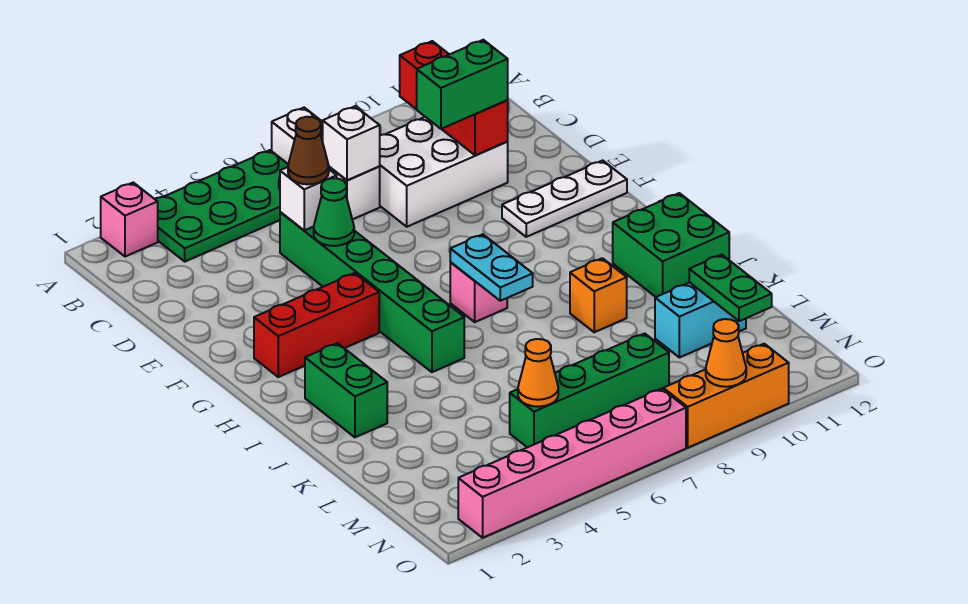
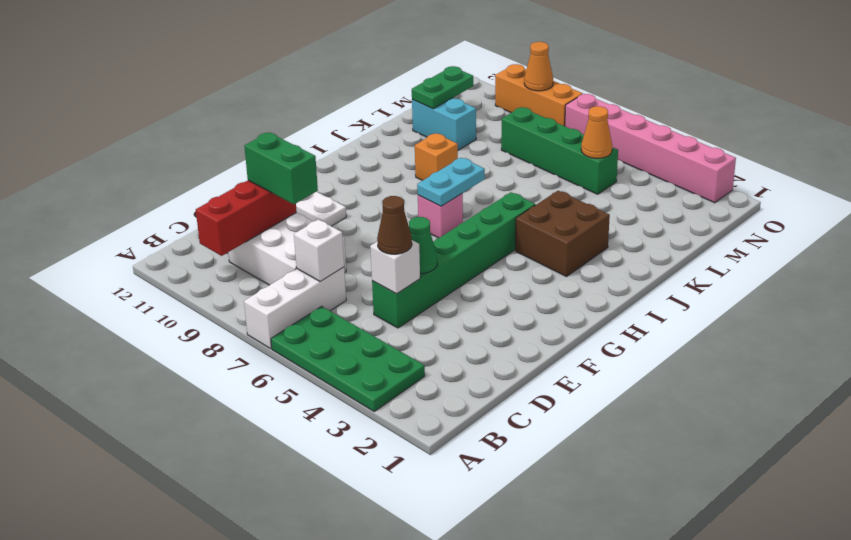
pink 1x1 brick [101,183,158,257] -> none
red 1x3 brick [254,273,379,377] -> none
green 1x2 brick [305,343,387,437] -> none
none -> brown 2x2 brick [515,191,610,277]
green 2x2 brick [613,193,729,297] -> none

